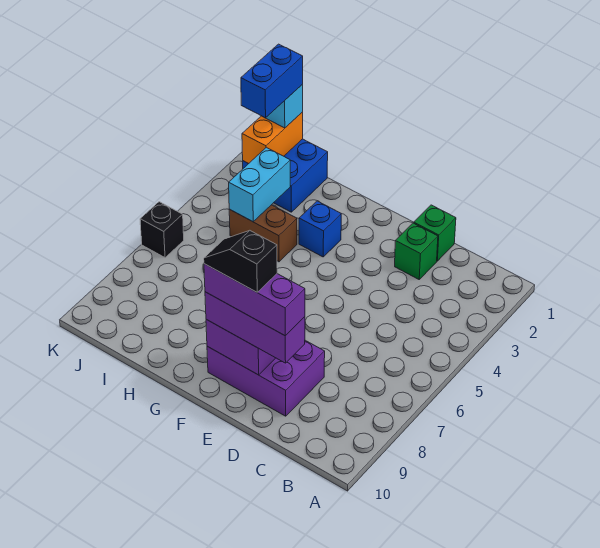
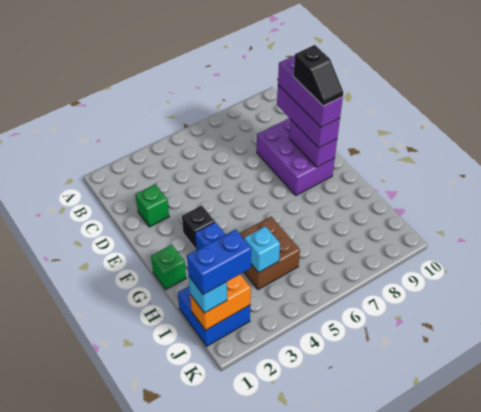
green 1x1 brick [414,205,456,261] -> green 1x1 brick moved to [151,245,186,290]
brown 1x2 brick [229,205,297,262] -> brown 2x2 brick [239,217,300,290]
cyan 1x2 brick [229,147,290,222] -> cyan 1x1 brick [245,226,280,273]
black 1x1 brick [140,202,184,258] -> black 1x1 brick moved to [182,206,215,249]

